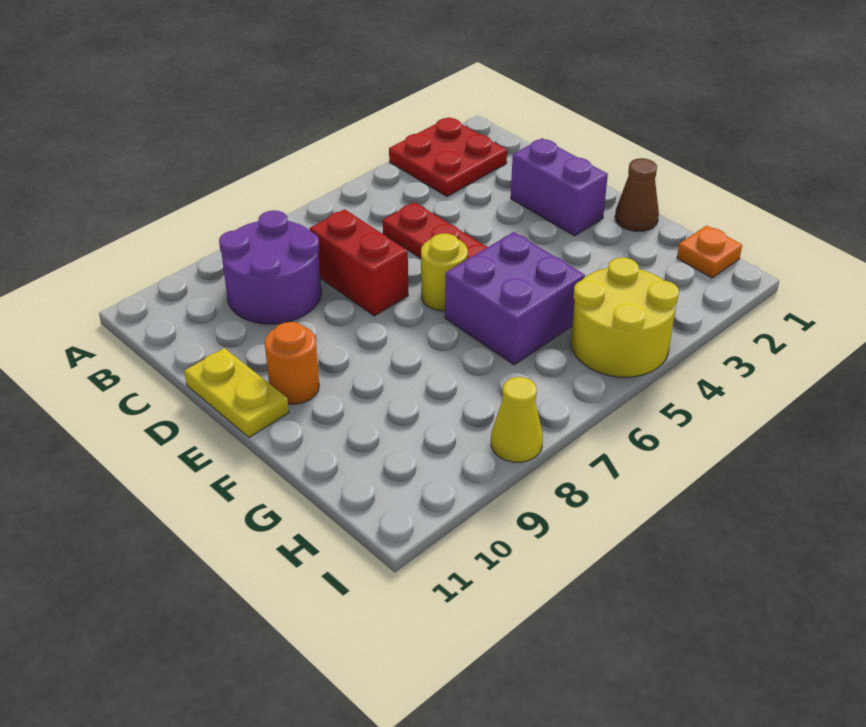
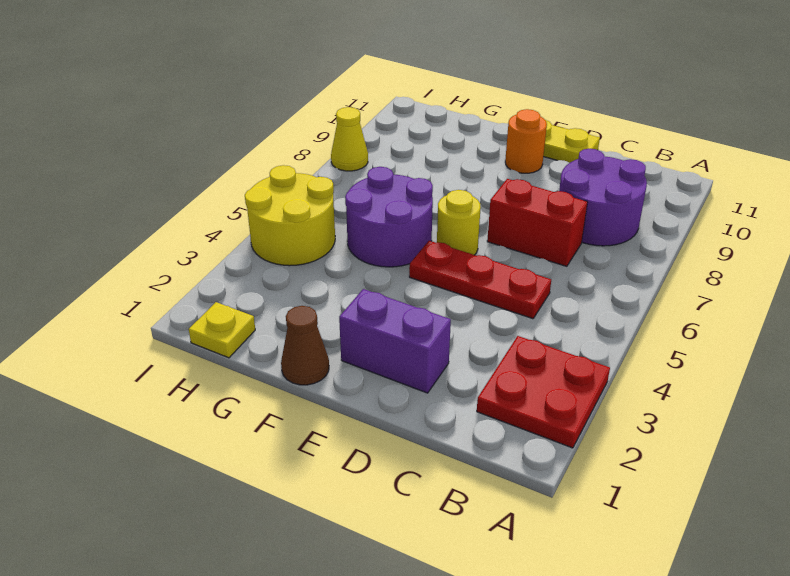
purple 2x2 brick [445,232,585,365] -> purple 2x2 round brick [345,167,433,267]
orange 1x1 plate [677,226,742,278] -> yellow 1x1 plate [189,302,255,358]

